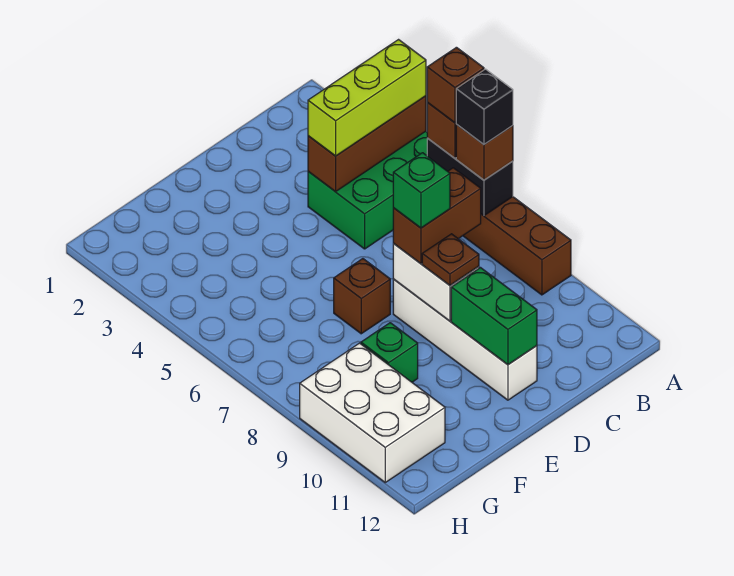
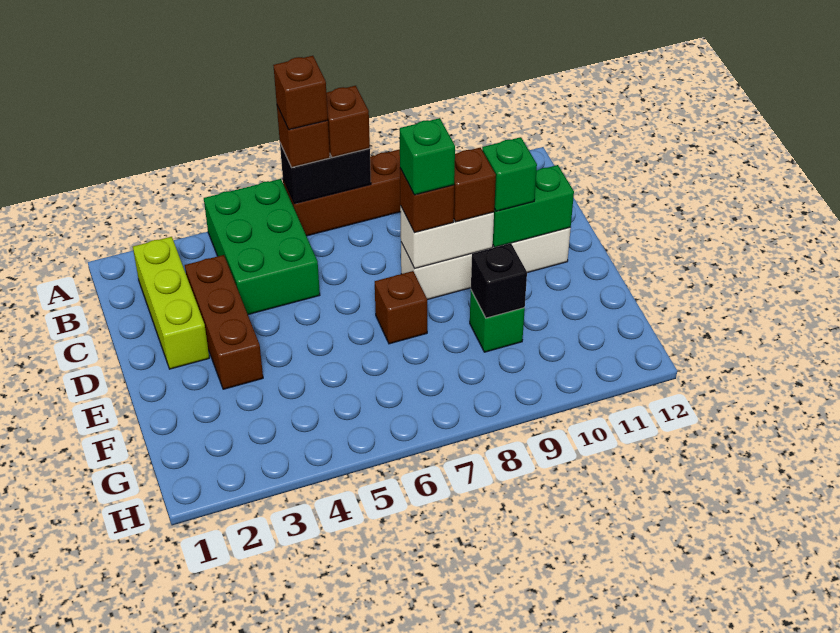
brown 1x3 brick [308,96,426,191] -> brown 1x3 brick moved to [185,255,263,389]
lime 1x3 brick [308,40,426,156] -> lime 1x3 brick moved to [133,237,209,369]
black 1x1 brick [456,69,513,144] -> black 1x1 brick moved to [471,243,527,318]
brown 1x2 brick [393,168,481,264] -> brown 1x1 brick [400,168,454,233]
brown 1x1 plate [422,234,479,285] -> brown 1x1 brick [454,148,496,222]
none -> green 1x1 brick [482,137,537,211]
white 2x3 brick [300,343,445,482] -> none

